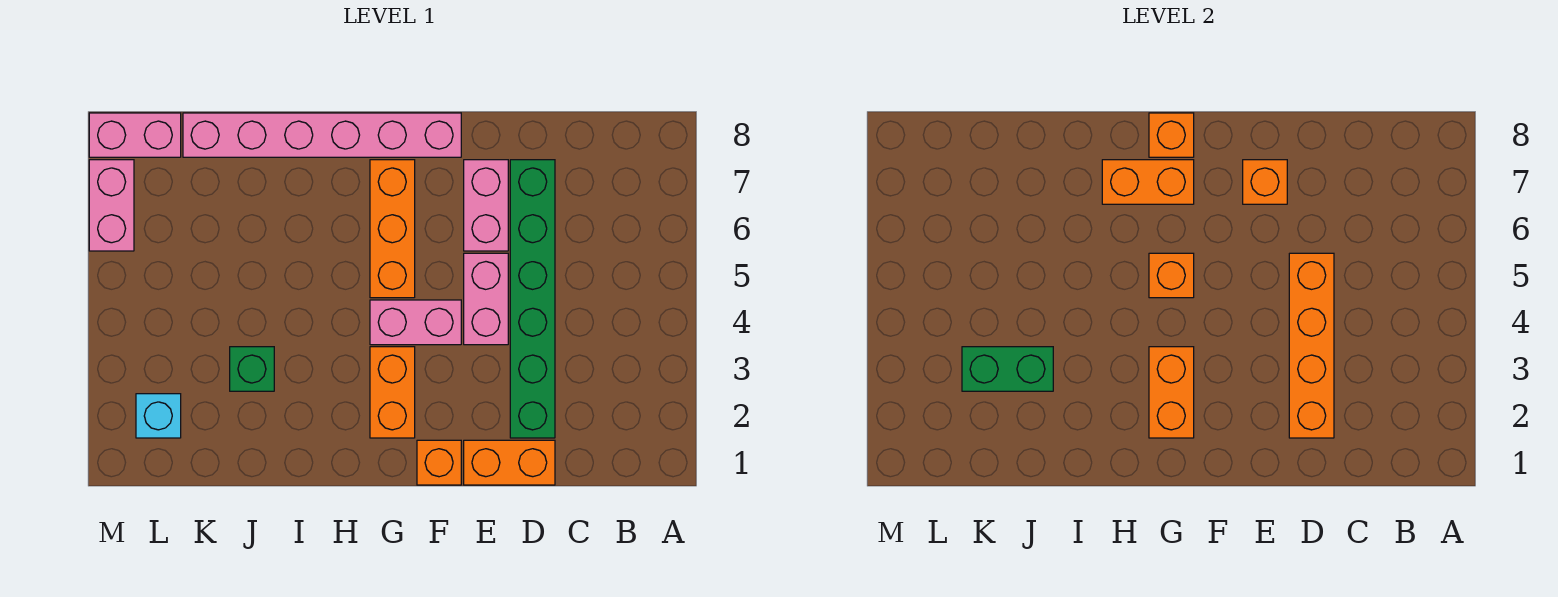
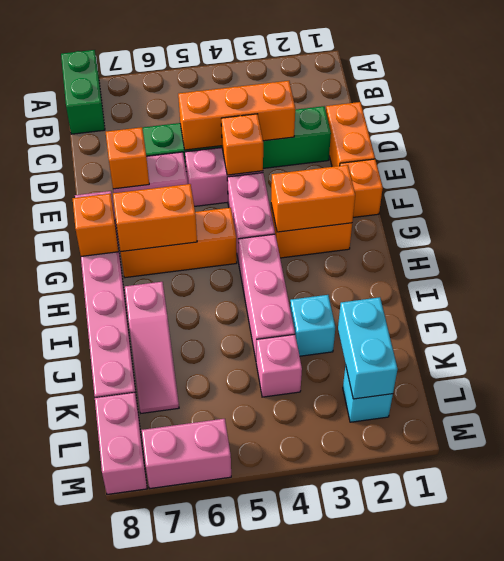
orange 1x4 brick [1289,253,1334,438] -> orange 1x3 brick [178,81,295,150]
orange 1x1 brick [1149,253,1194,298] -> orange 1x1 brick moved to [221,114,263,175]
orange 1x2 brick [1102,160,1194,204] -> orange 1x2 brick turned to [113,184,197,252]
none -> pink 1x3 brick [238,234,295,359]
none -> pink 1x3 slope [125,282,179,413]
green 1x1 brick [230,347,274,391] -> cyan 1x1 brick [290,295,335,356]
green 1x2 brick [962,347,1053,391] -> green 1x2 brick moved to [61,50,105,134]
none -> cyan 1x2 brick [338,297,398,399]
none -> pink 1x1 brick [256,334,302,397]

